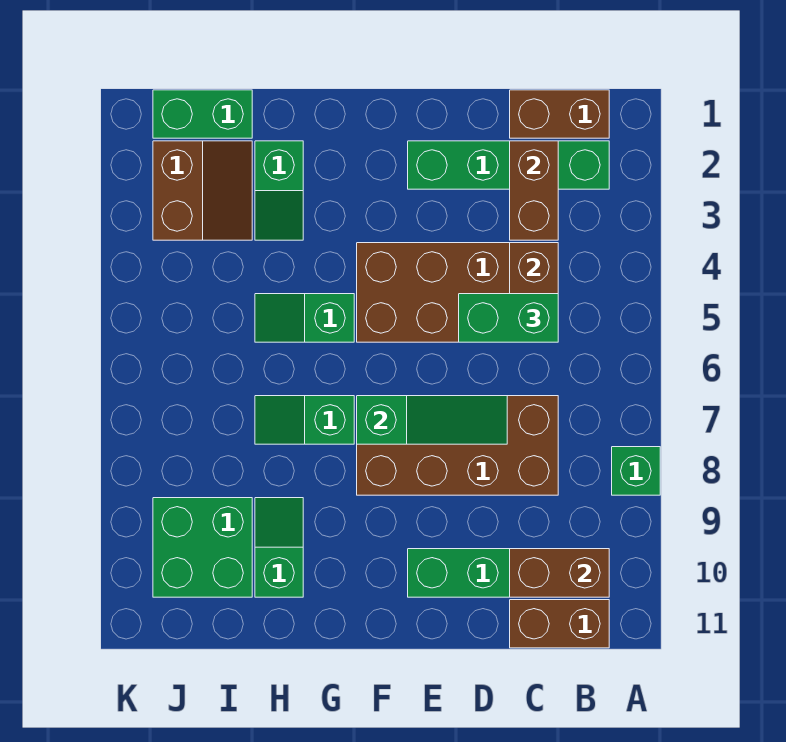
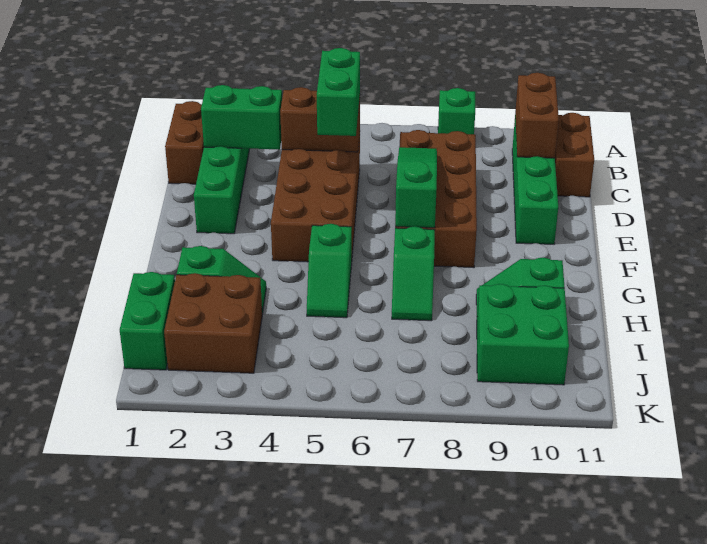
brown 1x2 brick [510,141,558,240] -> green 1x2 brick [201,85,282,150]
brown 2x2 slope [153,141,252,240] -> brown 2x2 brick [164,273,262,373]

